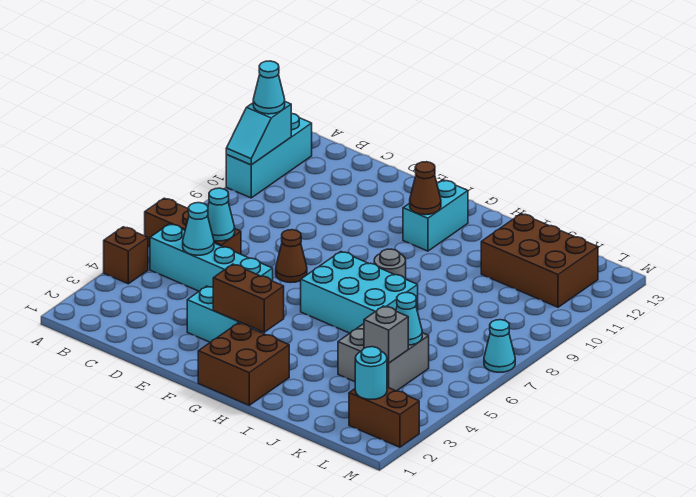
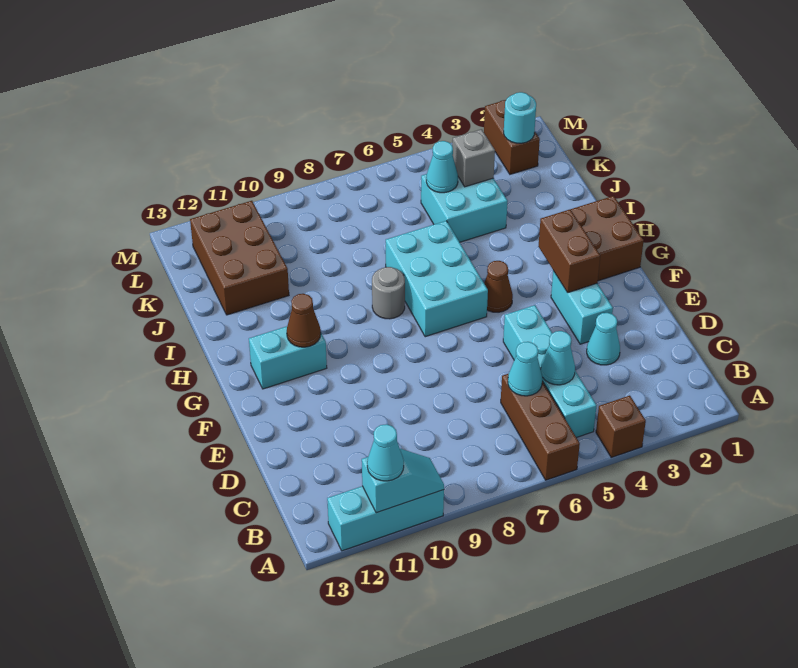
brown 1x1 cone [276,230,307,283] -> brown 1x1 cone moved to [484,261,513,312]
grey 2x2 brick [338,324,429,391] -> cyan 2x2 brick [421,174,508,242]
cyan 1x1 cone [484,320,515,372] -> cyan 1x1 cone moved to [587,313,620,365]

